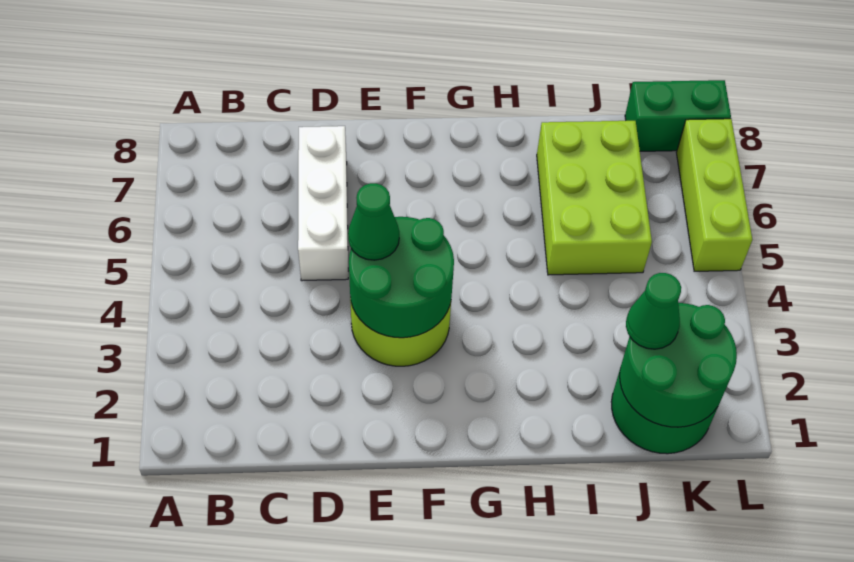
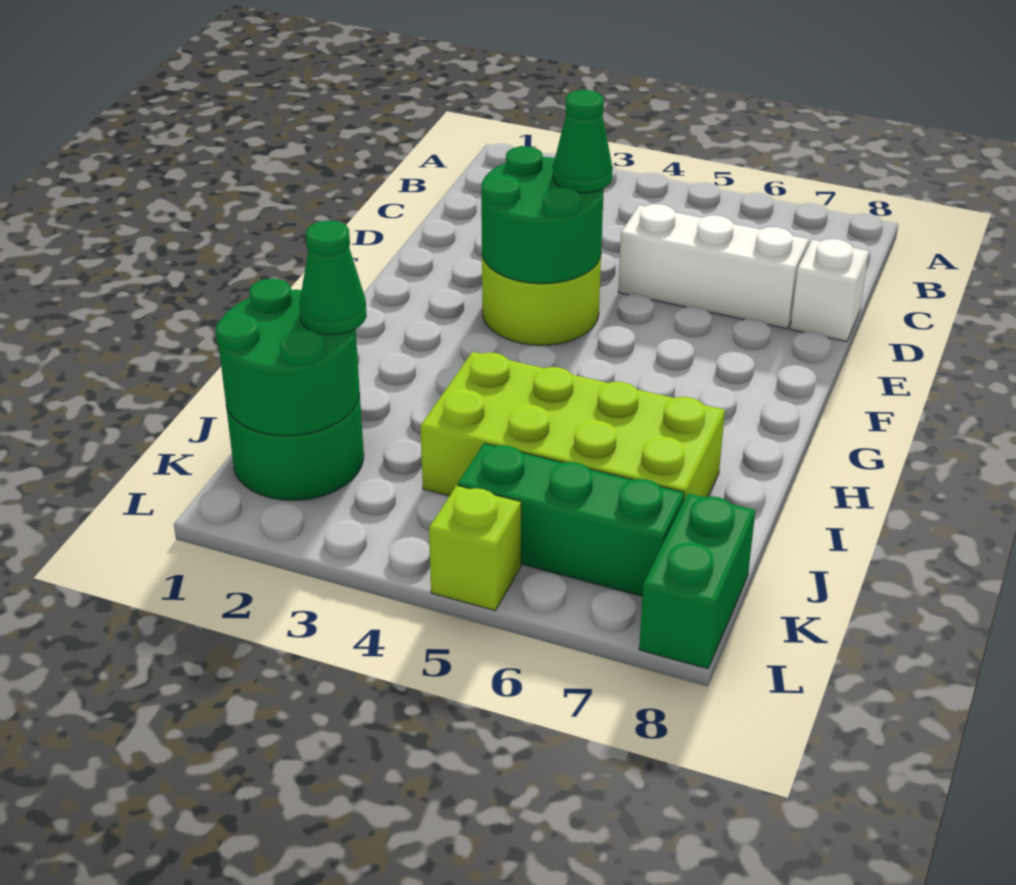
none -> white 1x1 brick [790,239,869,341]
lime 2x3 brick [537,121,652,275] -> lime 2x4 brick [420,352,725,500]
none -> green 1x3 brick [458,443,684,596]
lime 1x3 brick [676,119,752,271] -> lime 1x1 brick [429,486,521,611]

